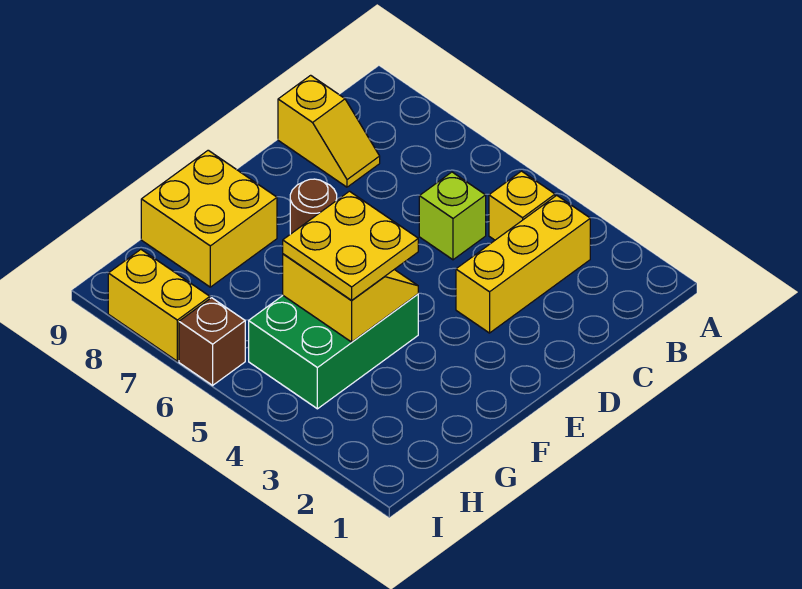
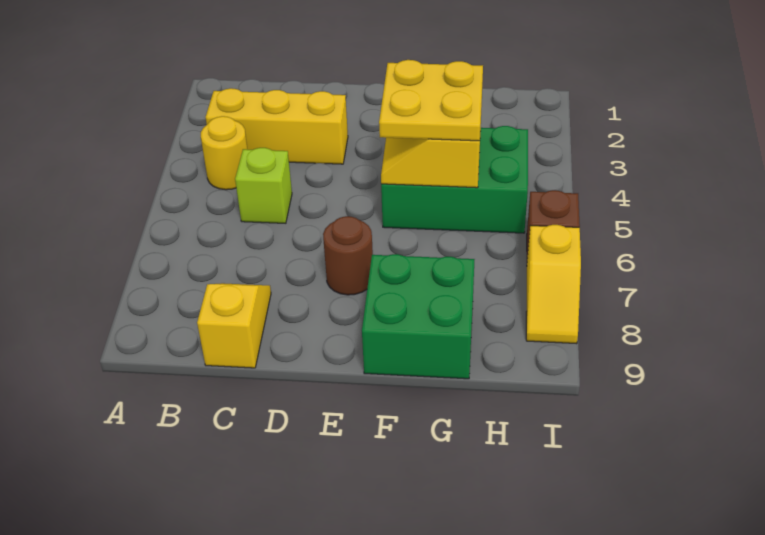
yellow 1x1 brick [489,171,555,240] -> yellow 1x1 round brick [201,116,247,190]
yellow 2x2 brick [141,150,277,287] -> green 2x2 brick [362,254,475,379]
yellow 1x2 brick [108,250,210,361] -> yellow 1x2 slope [526,225,581,344]

